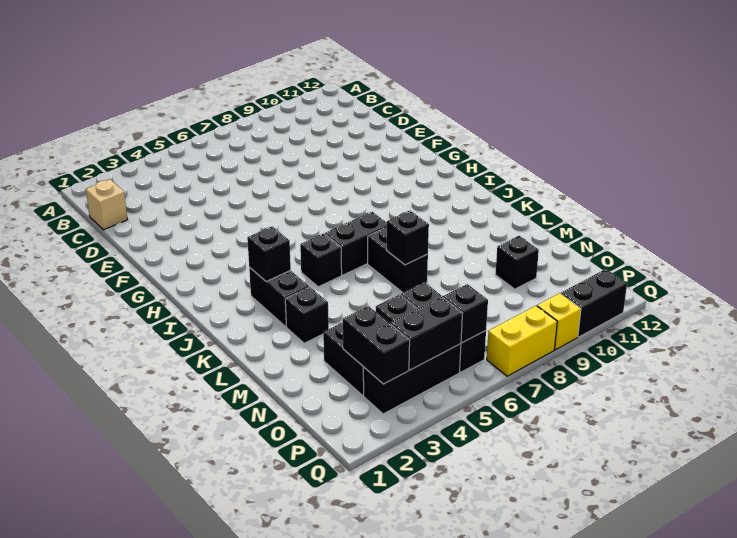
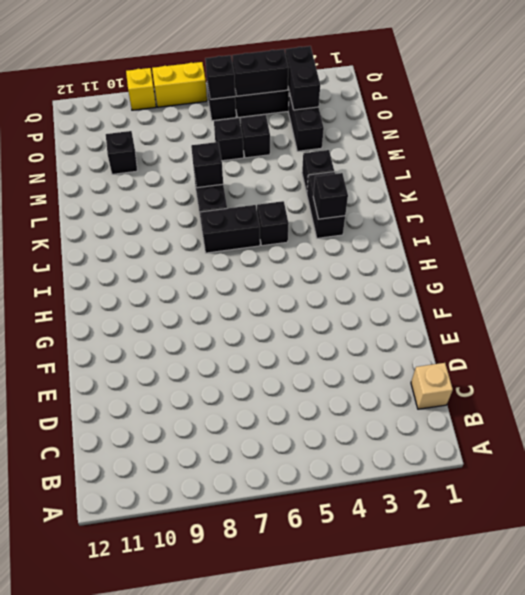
black 1x2 brick [561,269,627,337] -> none

